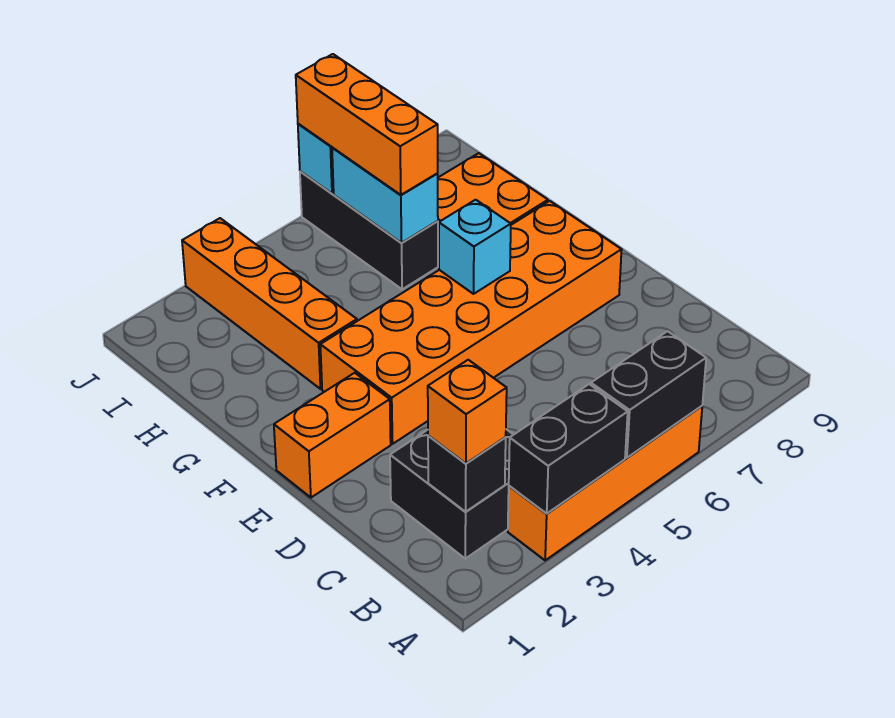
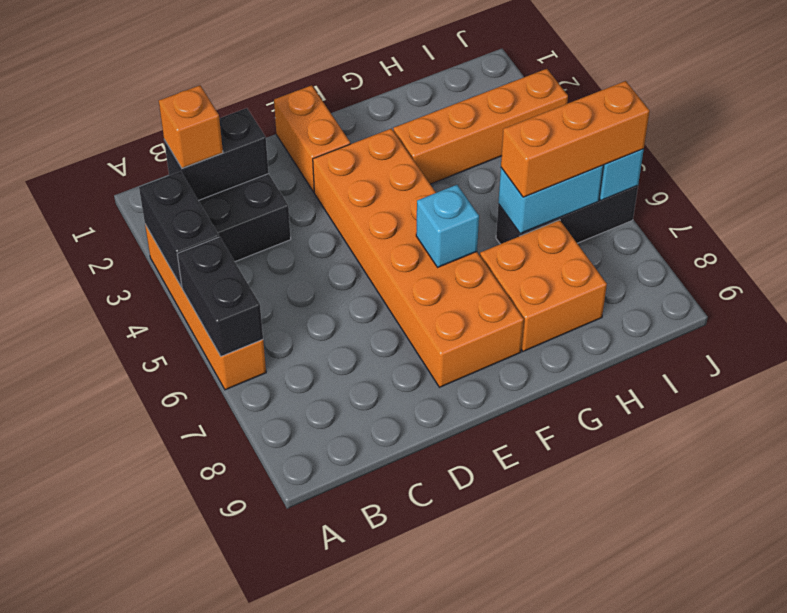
black 1x1 brick [428,436,506,512] -> black 1x2 brick [164,108,269,201]

